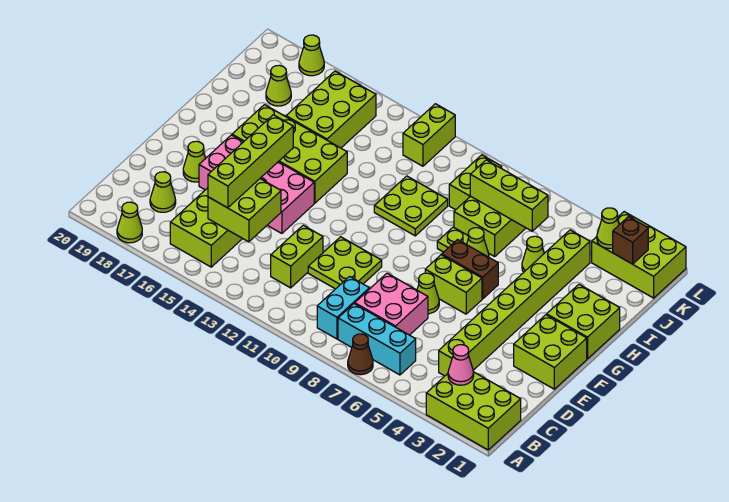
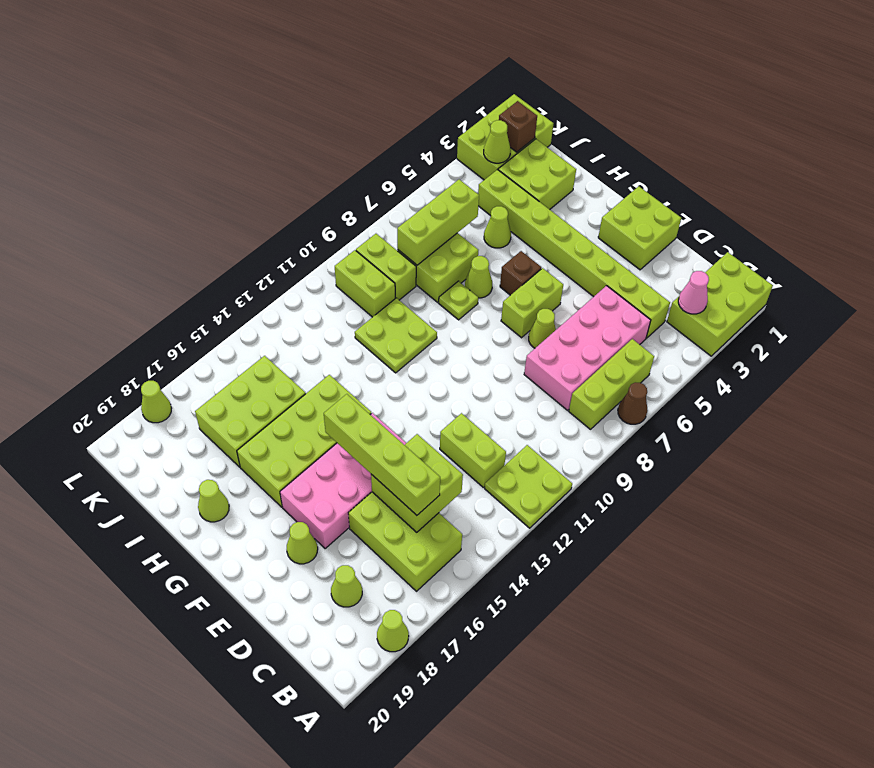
cyan 1x3 brick [338,304,416,375] -> lime 1x3 brick [569,339,654,429]
cyan 1x2 brick [317,277,369,339] -> none
pink 2x2 brick [355,273,428,335] -> pink 2x4 brick [524,286,651,410]
lime 2x2 plate [308,237,382,289] -> lime 2x2 plate moved to [485,445,572,528]
lime 2x2 brick [547,285,620,359] -> lime 2x2 brick moved to [498,139,576,209]
brown 1x2 brick [442,240,498,299] -> brown 1x1 brick [500,251,541,295]
lime 2x3 brick [286,71,376,148] -> lime 2x3 brick turned to [195,356,306,467]
lime 1x1 cone [266,65,291,106] -> lime 1x1 cone moved to [198,480,229,522]
lime 1x2 brick [403,104,455,166] -> lime 1x2 brick moved to [335,250,395,317]

